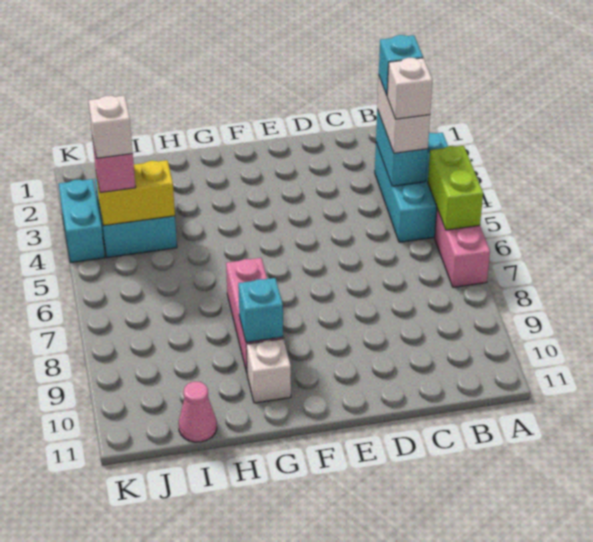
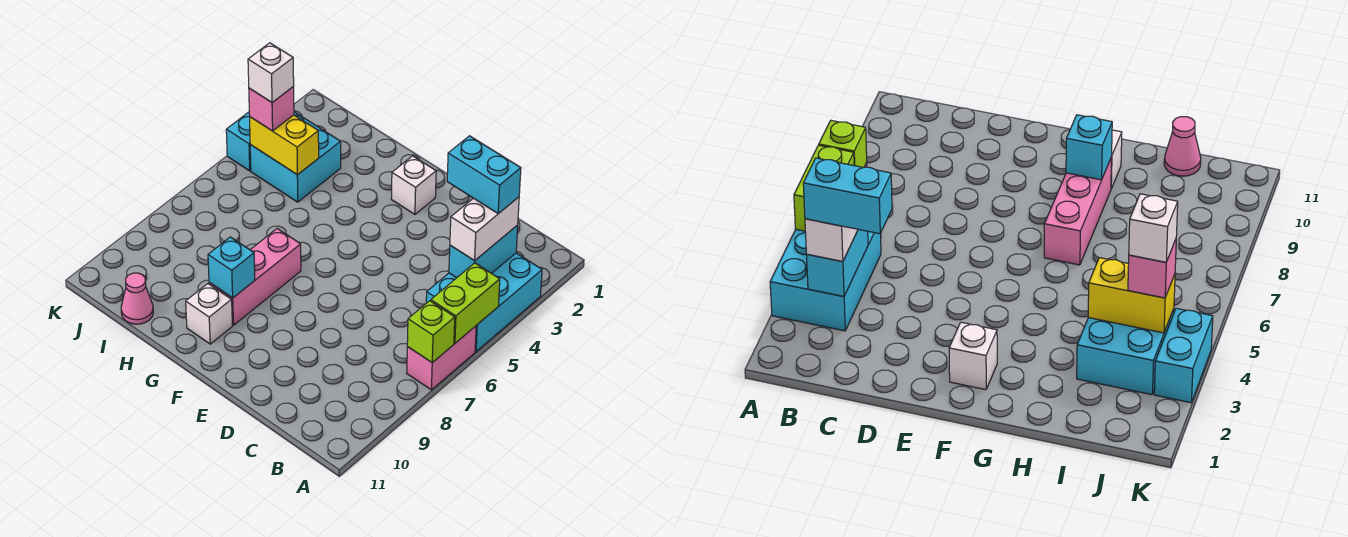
none -> lime 1x1 brick [407,301,455,363]
cyan 1x1 brick [379,35,423,95] -> cyan 1x2 brick [447,136,521,214]
white 1x1 brick [387,58,432,119] -> white 1x1 brick moved to [391,156,436,214]

